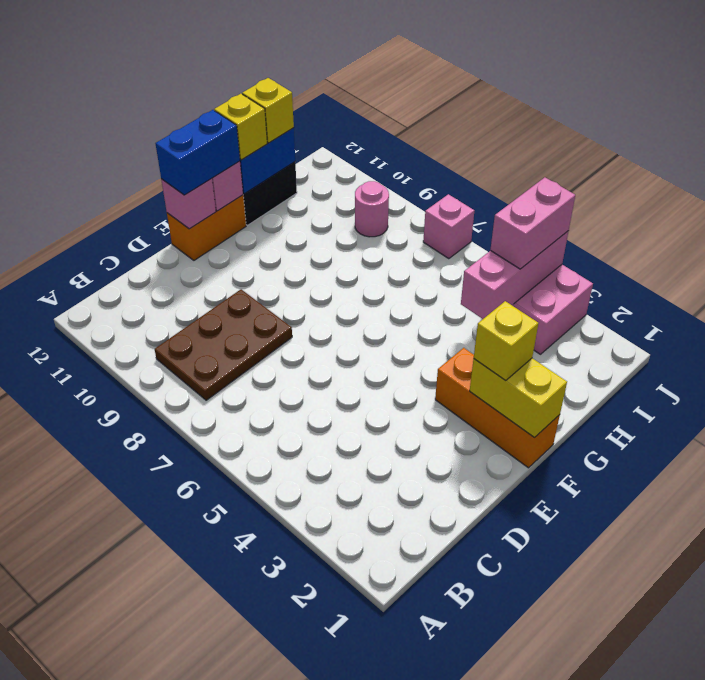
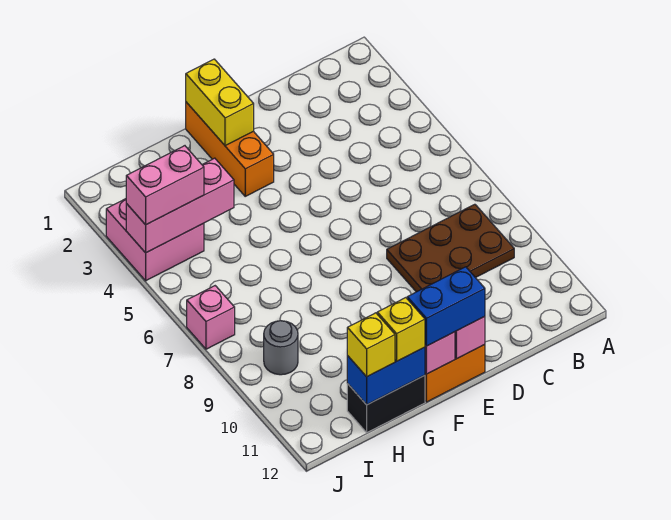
yellow 1x1 brick [474,301,538,380] -> none
pink 1x1 round brick [355,181,389,237] -> grey 1x1 round brick [264,321,298,375]

